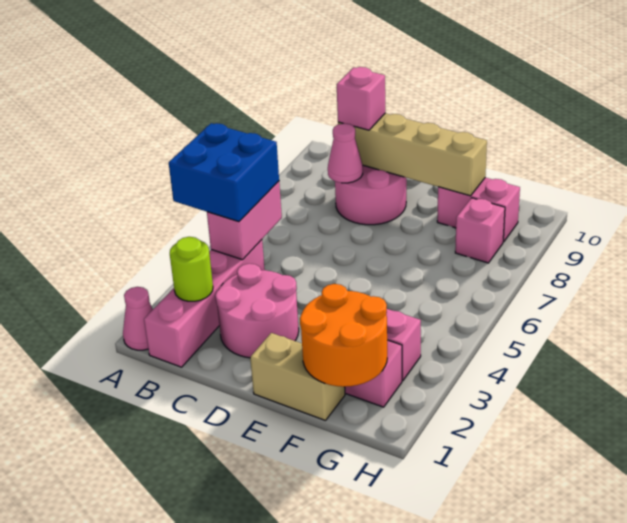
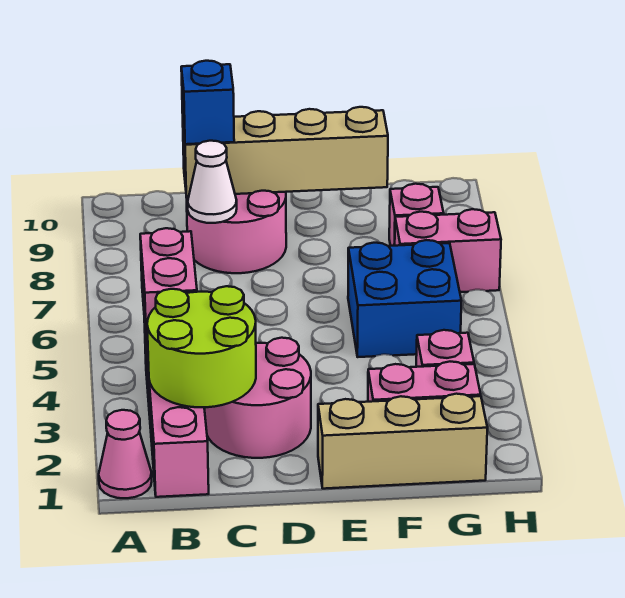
blue 2x2 brick [169,123,279,222] -> blue 2x2 brick moved to [348,240,461,357]
lime 1x1 round brick [170,237,213,301] -> lime 2x2 round brick [147,286,256,408]
pink 1x1 cone [328,123,363,183] -> white 1x1 cone [188,141,237,223]
pink 1x1 brick [337,67,385,130] -> blue 1x1 brick [181,61,234,144]
tan 1x2 brick [250,333,345,421] -> tan 1x3 brick [318,394,487,489]
orange 2x2 round brick [300,284,387,387] -> none
pink 1x2 brick [437,178,520,242] -> pink 1x2 brick moved to [395,209,501,292]

